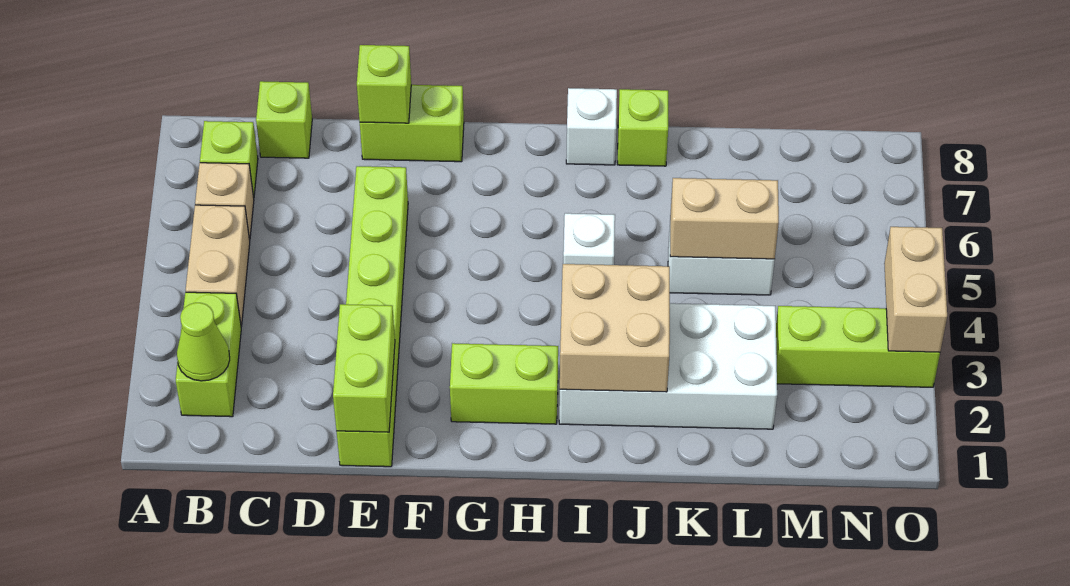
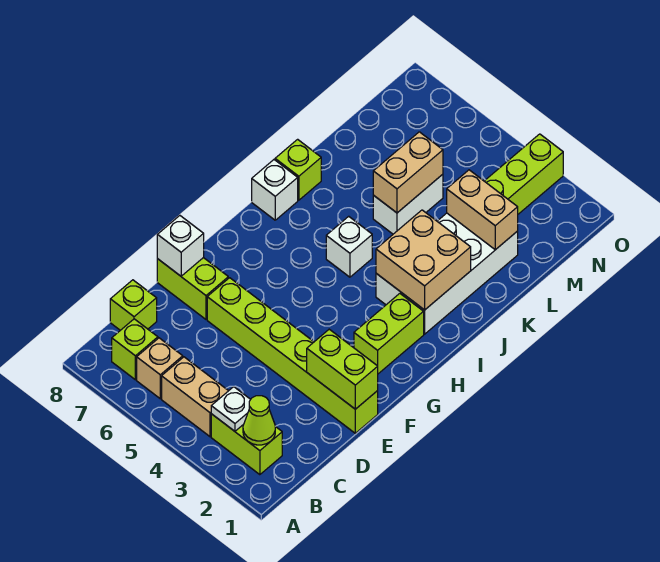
none -> white 1x1 plate [211,387,251,431]
lime 1x2 brick [360,85,464,162] -> lime 1x2 brick turned to [157,258,228,319]
lime 1x1 brick [357,45,411,123] -> white 1x1 brick [157,216,204,276]
tan 1x2 brick [884,227,947,352] -> tan 1x2 brick moved to [447,170,518,250]

